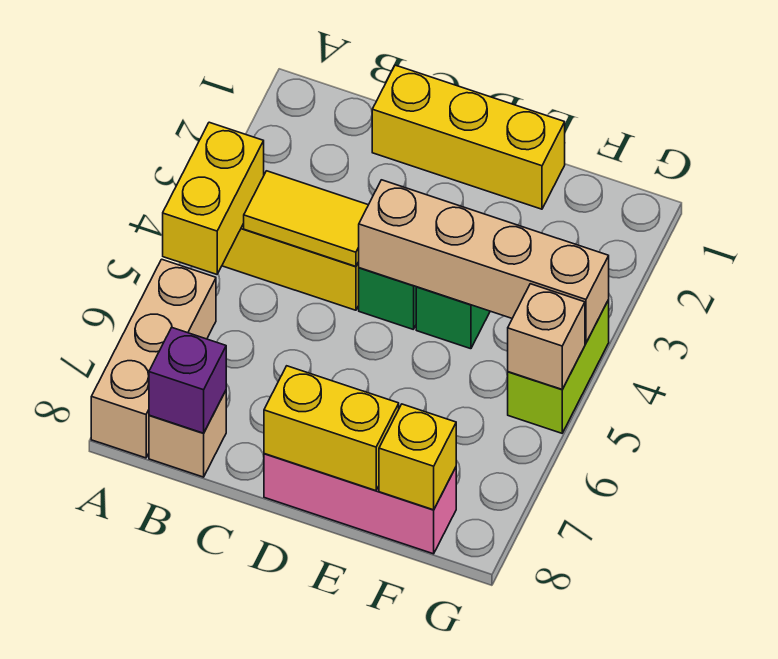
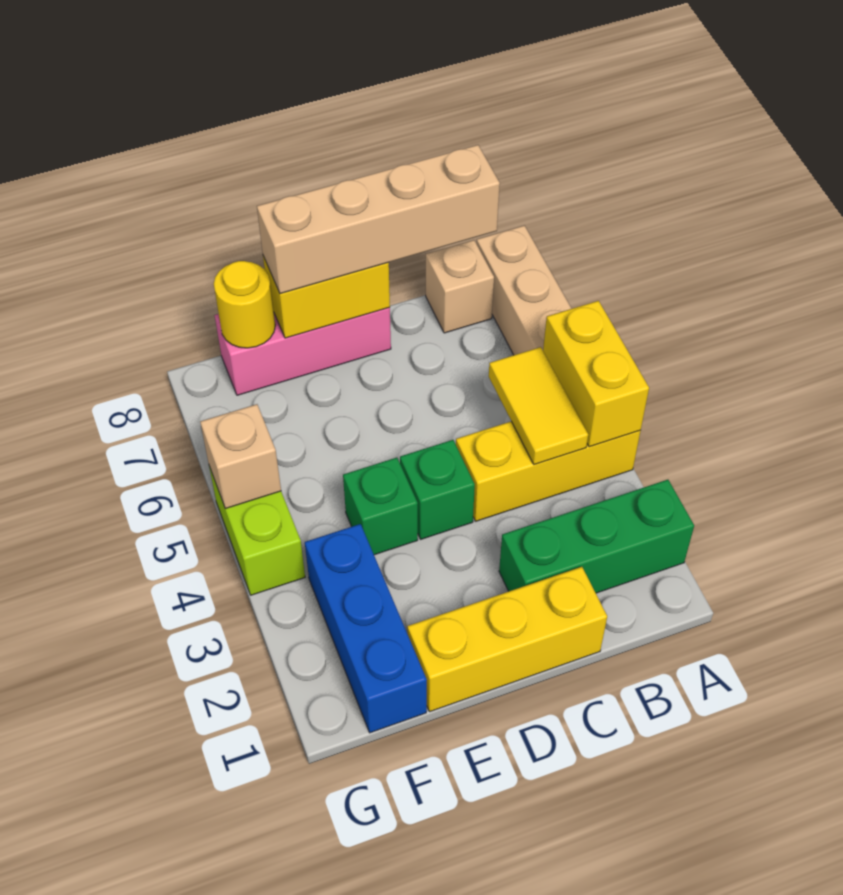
none -> green 1x3 brick [499,480,694,593]
yellow 1x2 tile [244,171,368,266] -> yellow 1x2 tile turned to [489,347,588,464]
purple 1x1 brick [149,328,226,433] -> none
tan 1x4 brick [359,180,609,343] -> tan 1x4 brick moved to [257,145,500,294]
none -> blue 1x3 brick [305,524,427,733]
yellow 1x1 brick [379,404,456,510] -> yellow 1x1 round brick [214,261,275,348]

